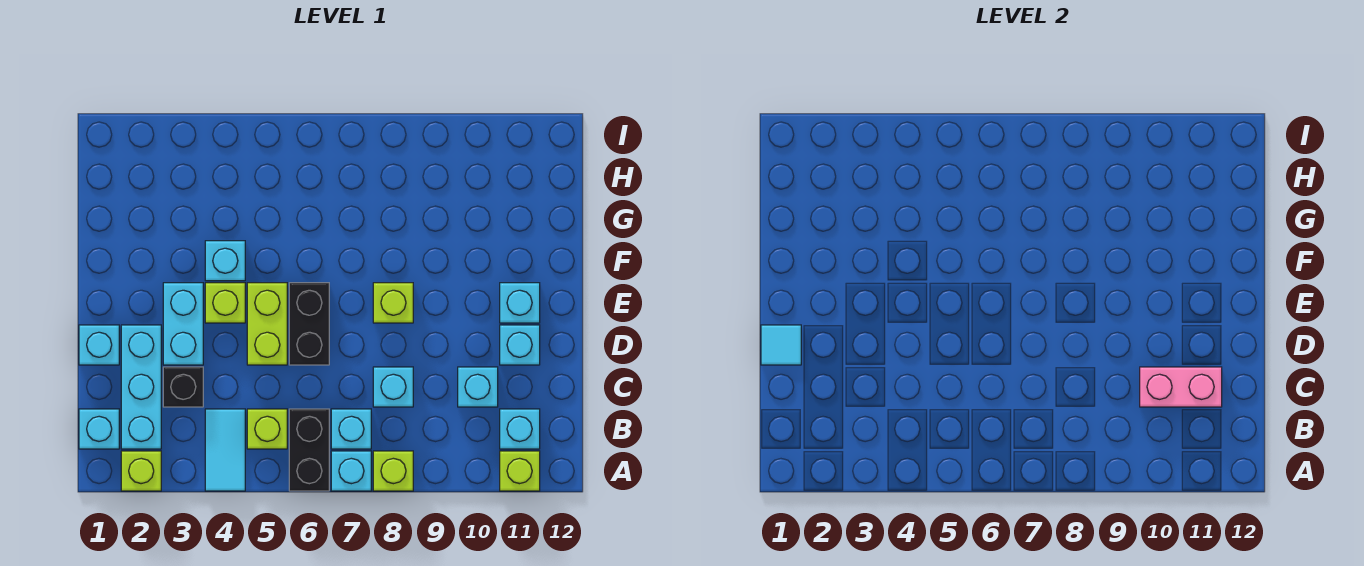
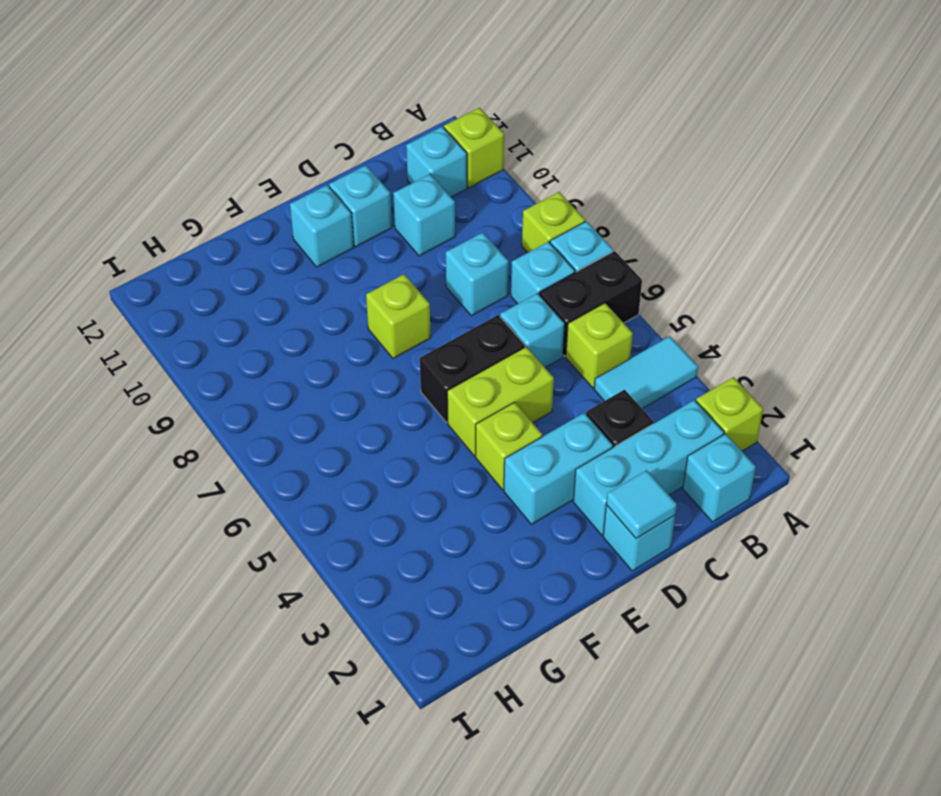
pink 1x2 brick [1140,367,1222,407] -> none
cyan 1x1 brick [205,241,245,281] -> cyan 1x1 brick moved to [500,293,565,367]

